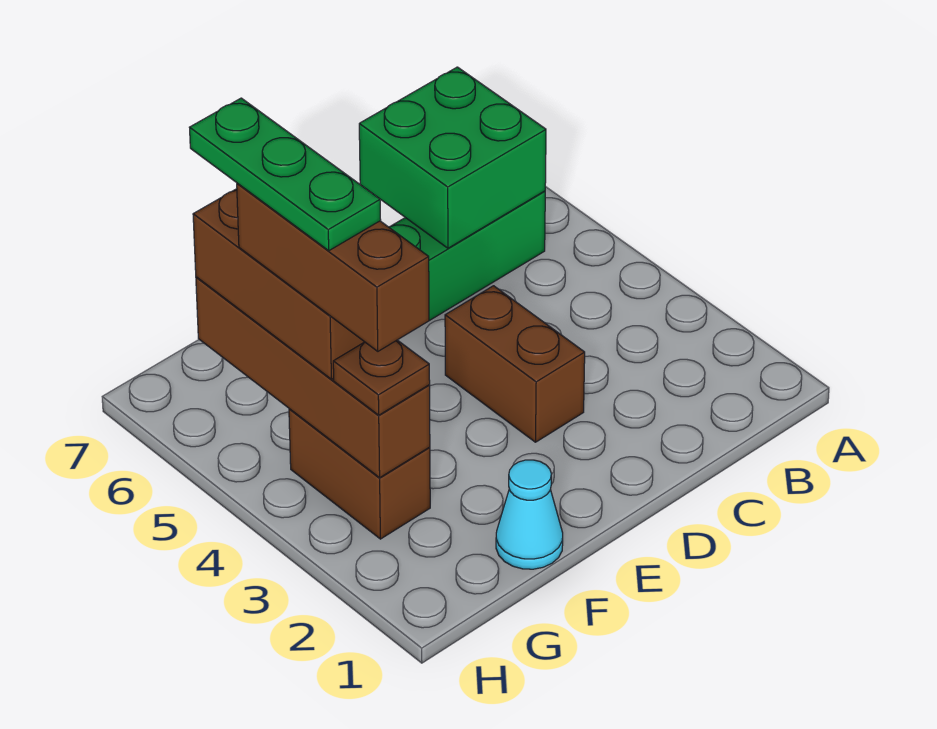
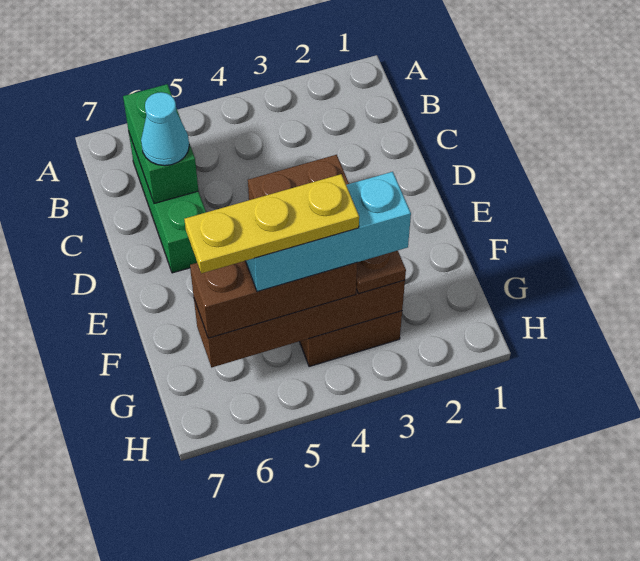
green 2x2 brick [359,67,546,248] -> green 1x2 brick [123,84,198,203]
cyan 1x1 cone [496,460,563,569] -> cyan 1x1 cone moved to [141,92,189,166]
brown 1x3 brick [237,183,429,351] -> cyan 1x3 brick [246,172,411,292]
green 1x3 plate [190,98,381,251] -> yellow 1x3 plate [184,174,359,273]

